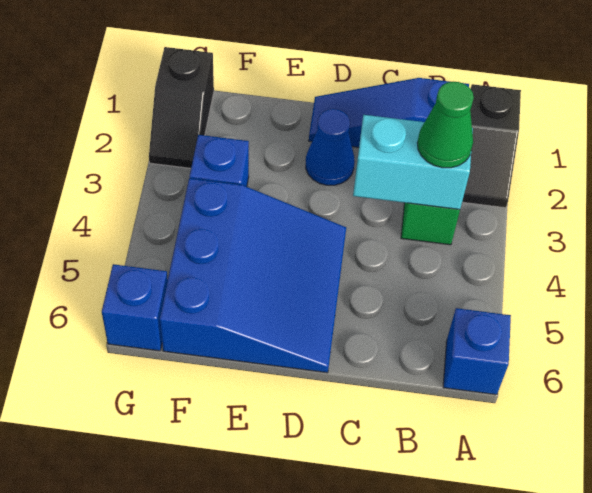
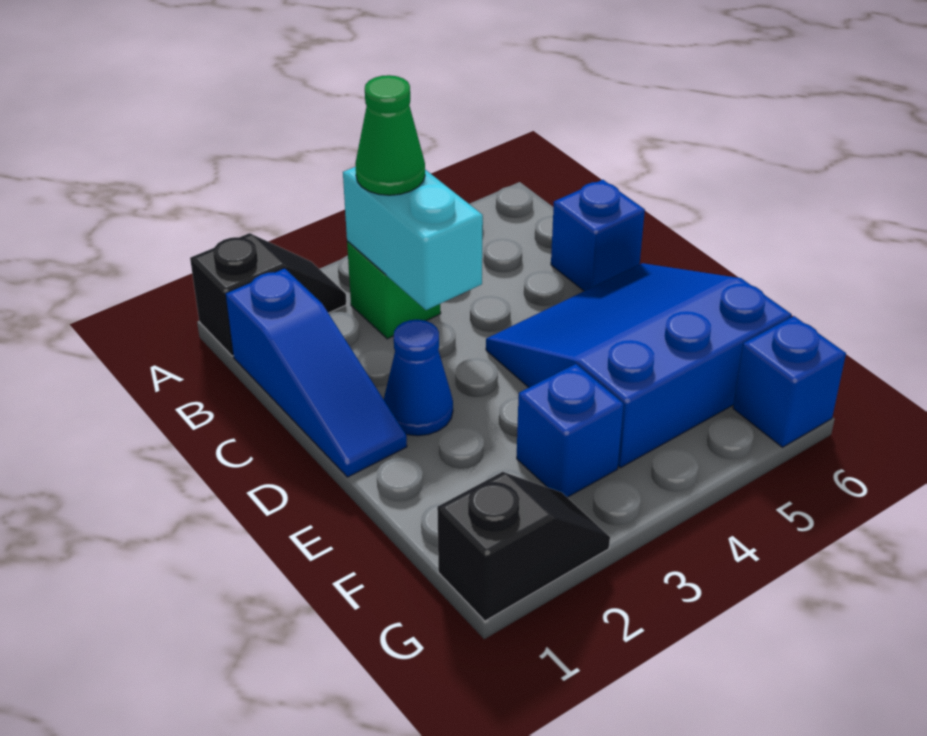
blue 1x1 brick [443,308,511,395] -> blue 1x1 brick moved to [551,180,645,291]

